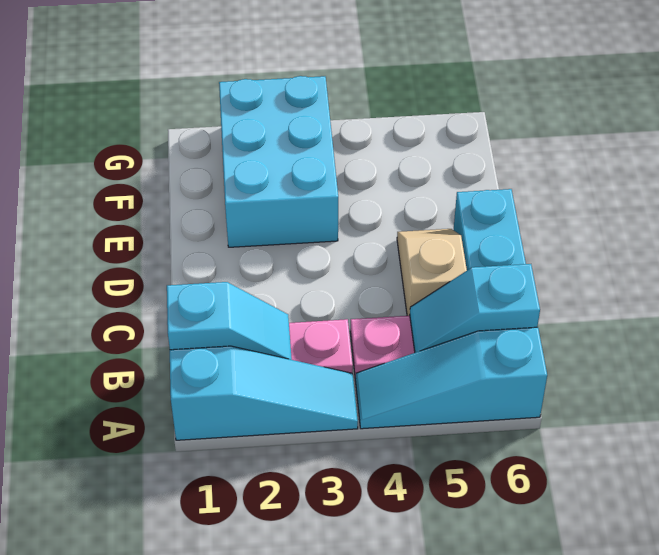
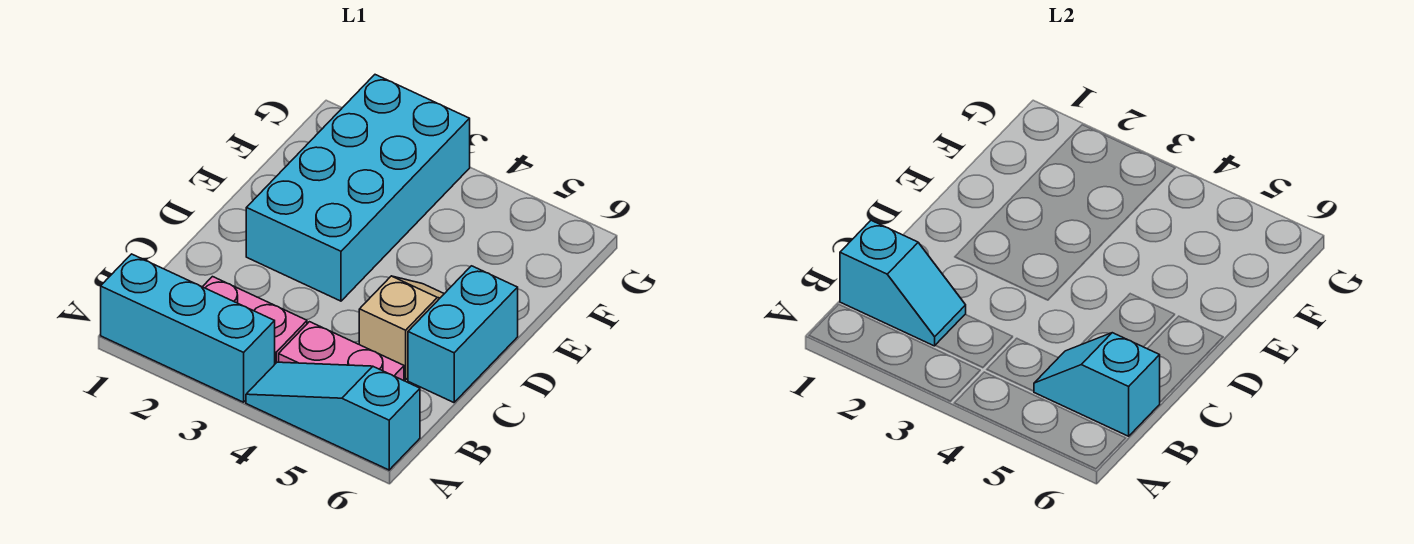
cyan 1x3 slope [170,346,358,440] -> cyan 1x3 brick [101,254,275,402]
cyan 2x3 brick [219,76,338,247] -> cyan 2x4 brick [246,75,470,301]

